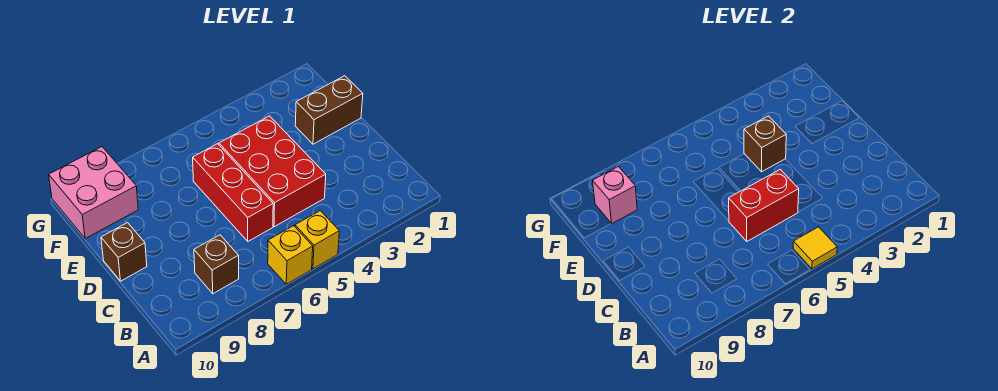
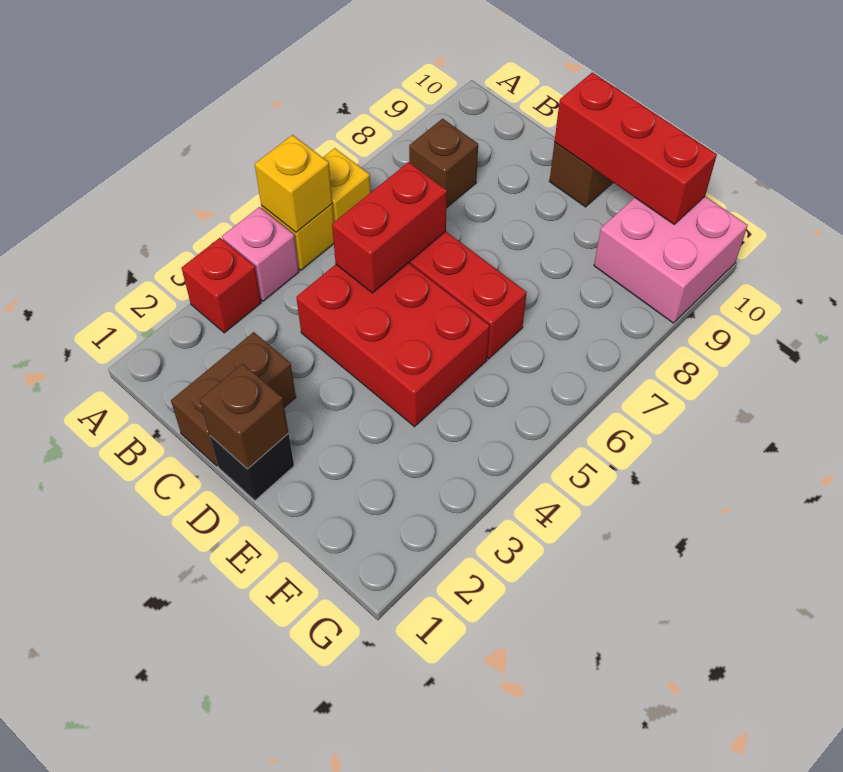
none -> red 1x1 brick [182,238,261,333]
yellow 1x1 tile [793,227,837,269] -> yellow 1x1 brick [255,135,332,232]
none -> black 1x1 brick [210,433,294,501]
none -> red 1x3 brick [554,72,717,224]
brown 1x2 brick [295,76,363,144] -> brown 1x2 brick moved to [171,332,296,466]
brown 1x1 brick [744,116,786,172] -> brown 1x1 brick moved to [200,364,289,469]
pink 1x1 brick [593,167,637,224] -> pink 1x1 brick moved to [222,207,299,301]

